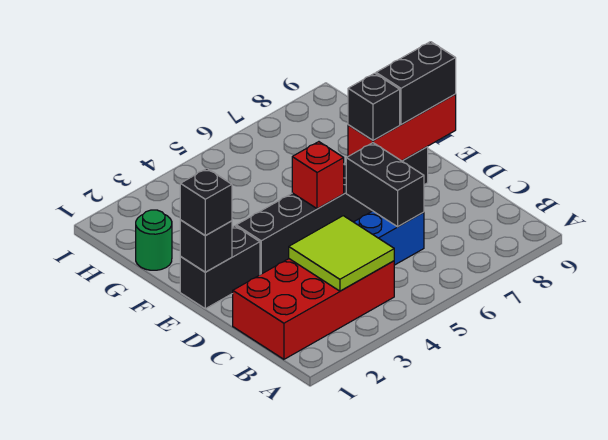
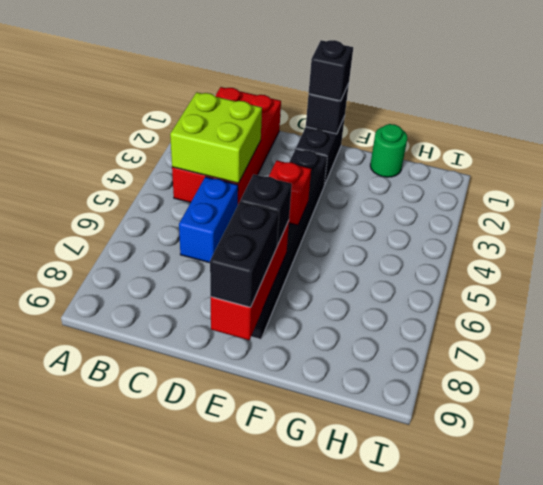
lime 2x2 tile [289,216,394,291] -> lime 2x2 brick [170,92,262,183]
black 1x2 brick [346,143,424,227] -> none

